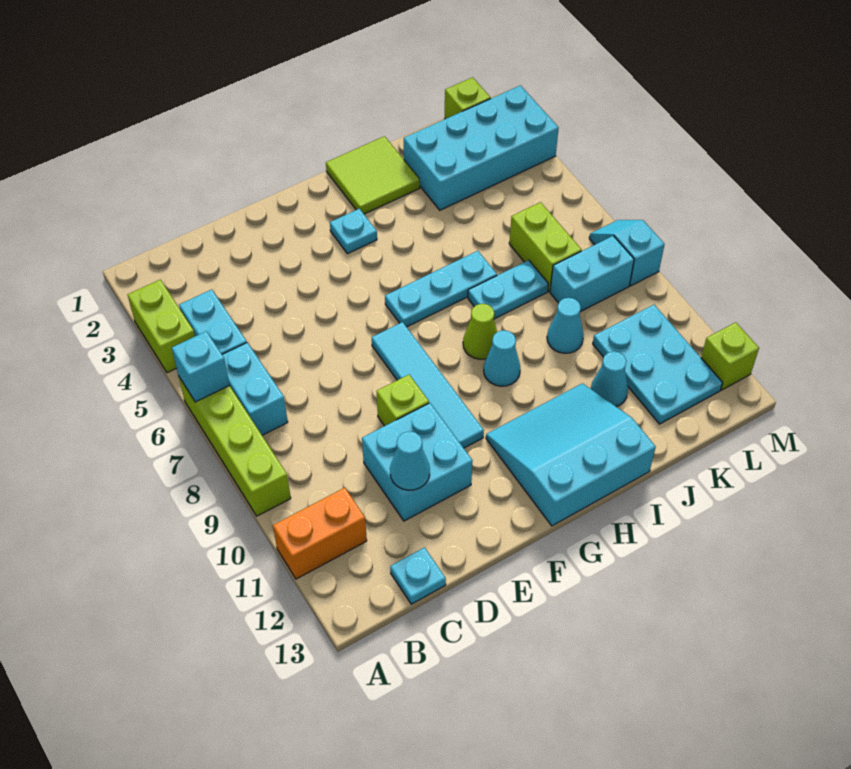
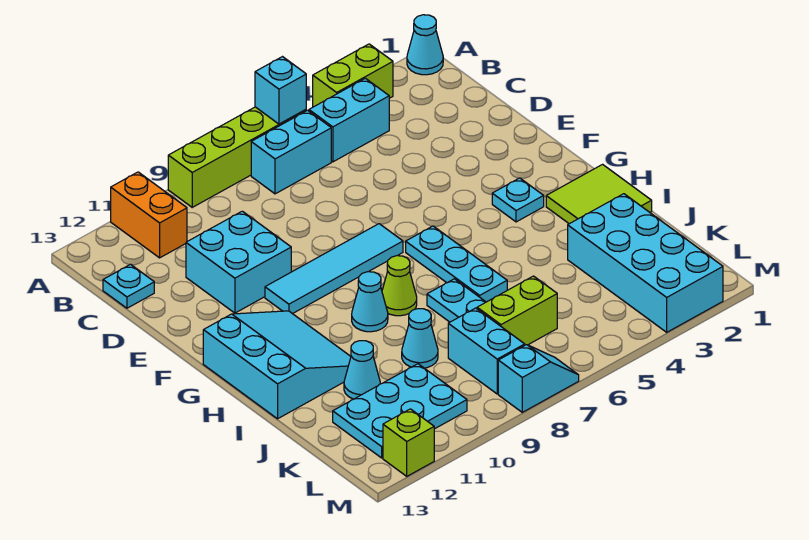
cyan 1x1 cone [390,431,430,490] -> cyan 1x1 cone moved to [407,15,443,75]
lime 1x1 brick [377,375,429,426] -> none
lime 1x1 brick [445,77,491,119] -> none

